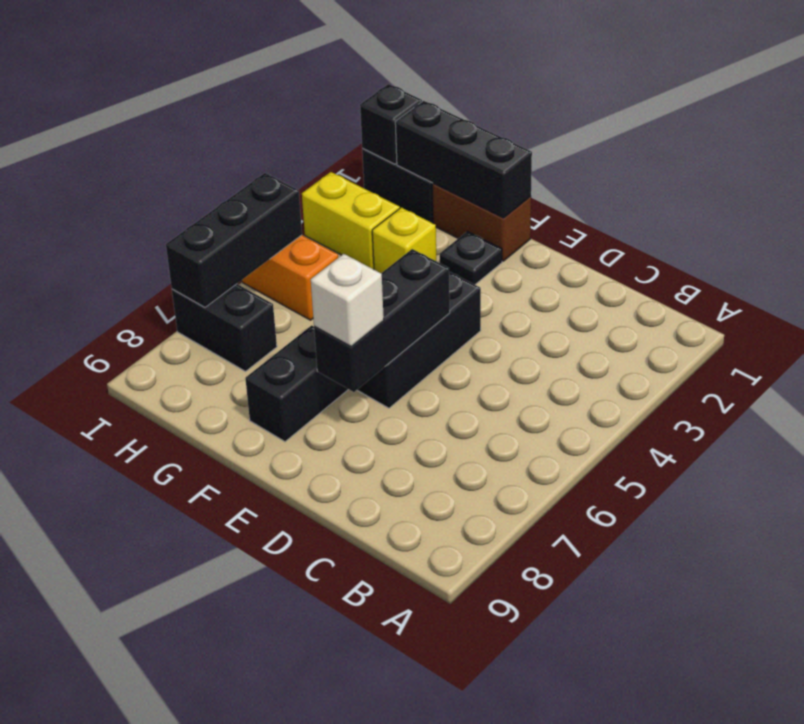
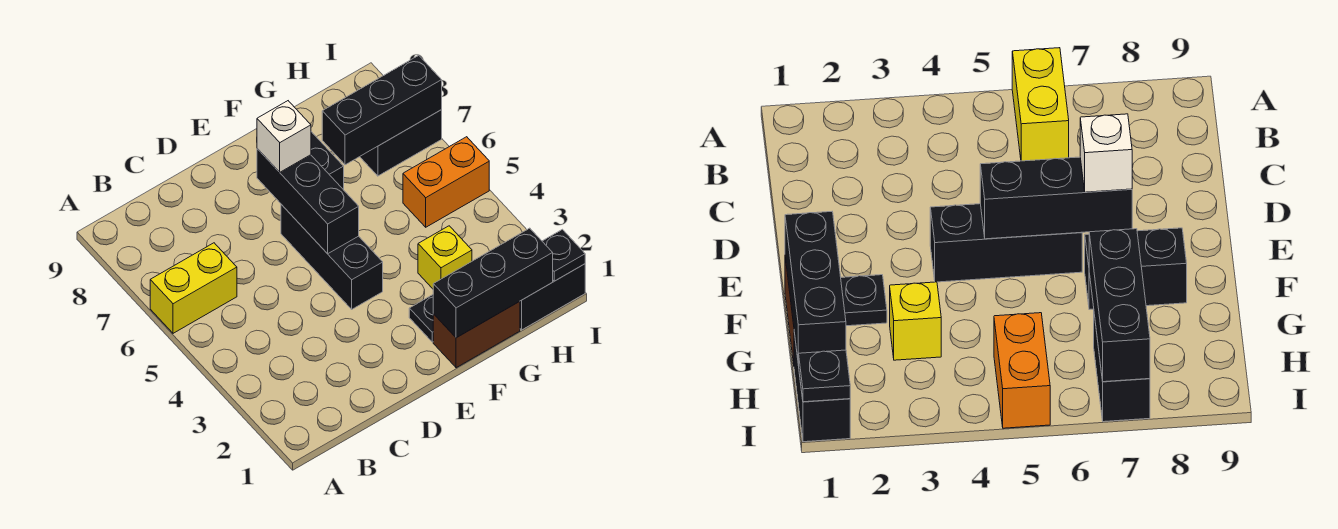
yellow 1x2 brick [302,172,400,269] -> yellow 1x2 brick moved to [150,243,237,333]
black 1x1 brick [360,84,422,164] -> black 1x1 plate [542,229,585,281]
black 1x3 brick [166,173,302,308] -> black 1x3 brick turned to [322,55,442,165]

